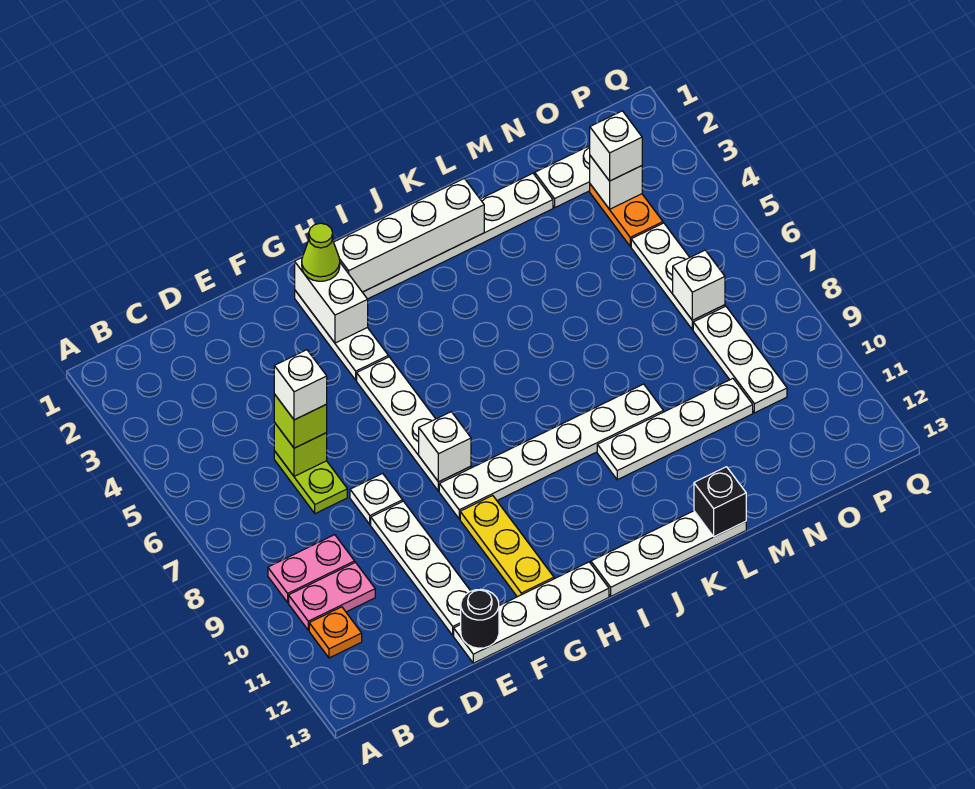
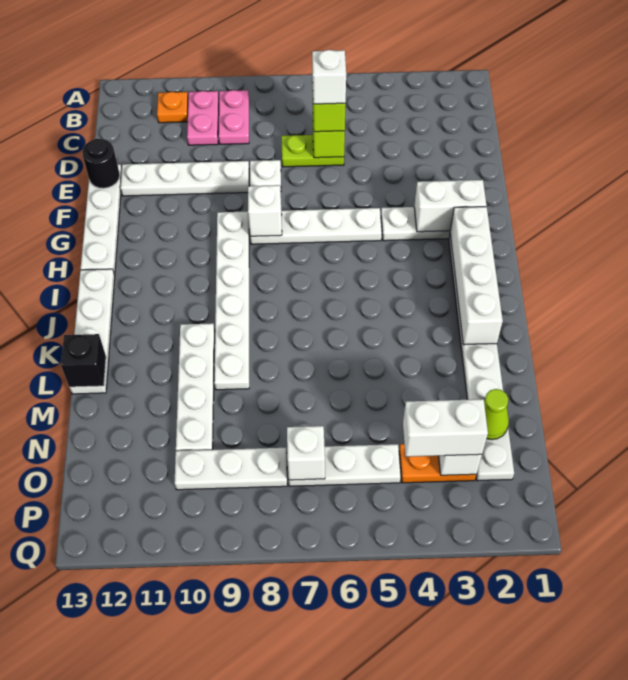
lime 1x1 cone [302,223,340,281] -> lime 1x1 cone moved to [484,389,509,440]
yellow 1x3 plate [460,496,554,597] -> none
white 1x1 brick [590,111,642,181] -> white 1x2 brick [403,399,488,457]

